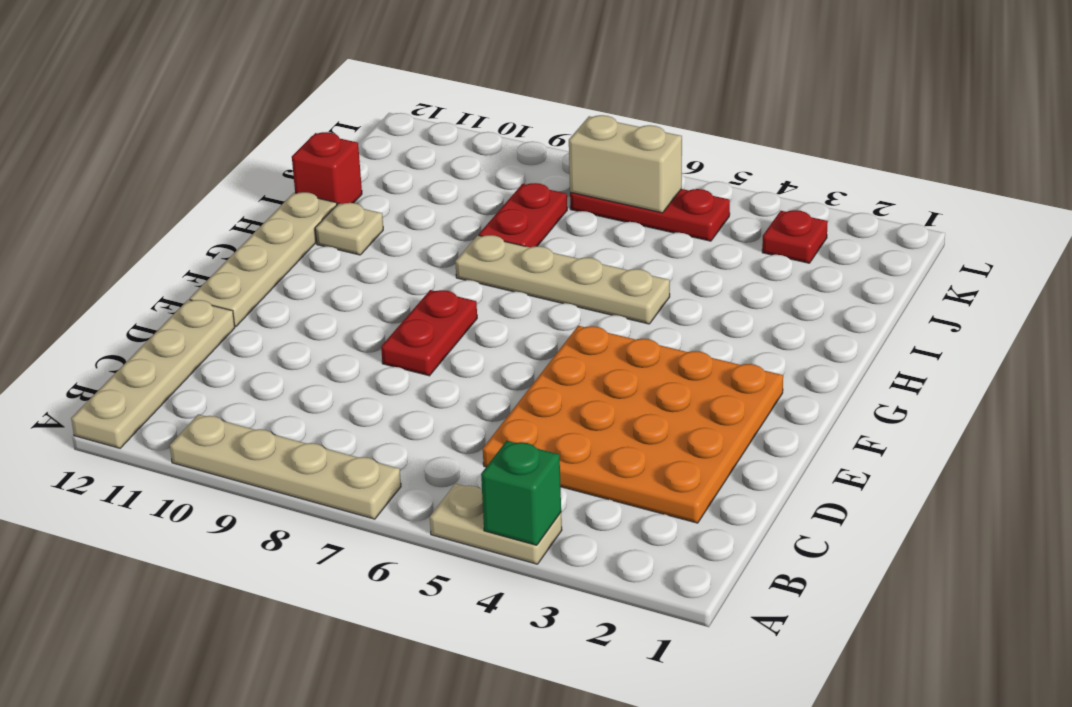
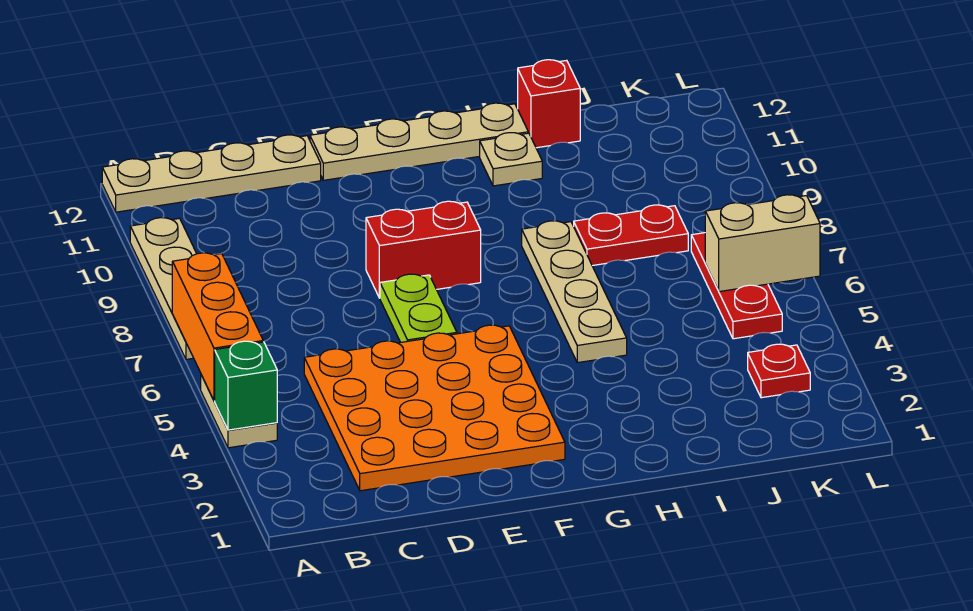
none -> orange 1x3 brick [172,253,263,401]
none -> lime 1x2 plate [380,274,457,342]
red 1x2 plate [381,290,477,376] -> red 1x2 brick [366,201,481,298]
tan 1x2 brick [569,115,682,213] -> tan 1x2 brick turned to [705,195,820,292]

